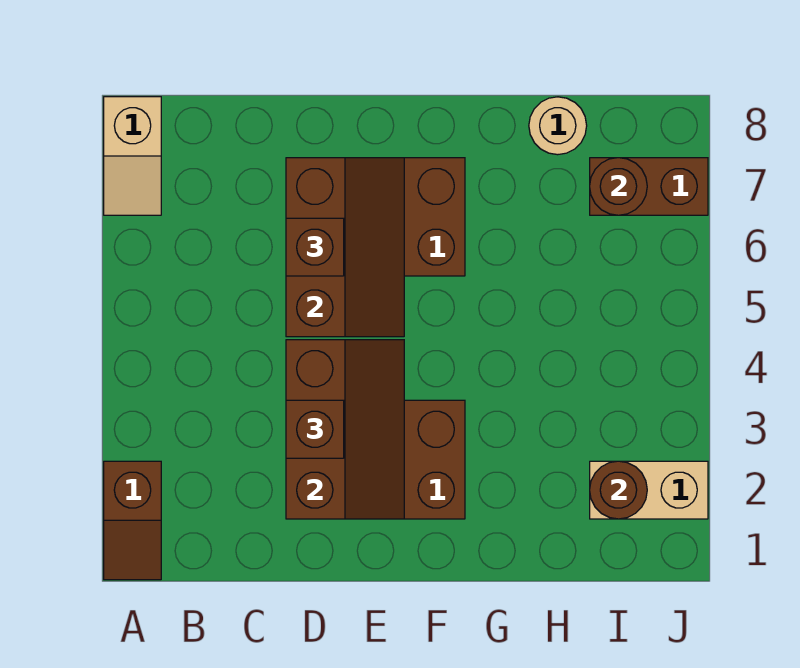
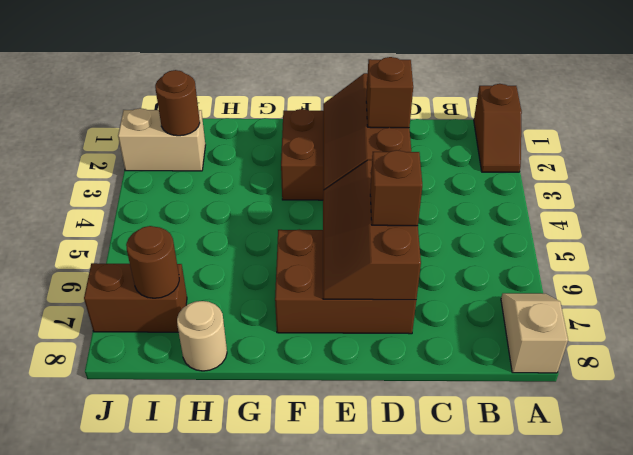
brown 1x2 slope [104,461,161,580] -> brown 1x2 slope turned to [474,84,522,172]

